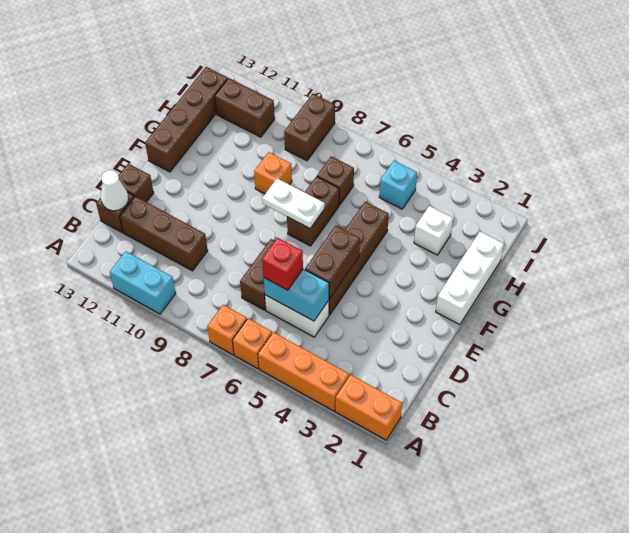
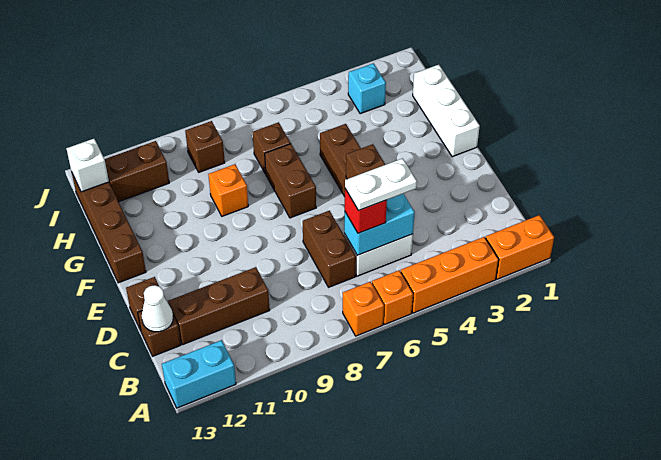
cyan 1x2 brick [110,251,176,314] -> cyan 1x2 brick moved to [162,340,236,408]
white 1x2 plate [262,178,325,228] -> white 1x2 plate moved to [345,158,417,211]
white 1x1 brick [414,206,453,255] -> white 1x1 brick moved to [66,139,109,192]
cyan 1x1 brick [379,161,417,209] -> cyan 1x1 brick moved to [348,63,386,114]
brown 1x2 brick [284,94,335,161] -> brown 1x1 brick [185,121,225,172]

